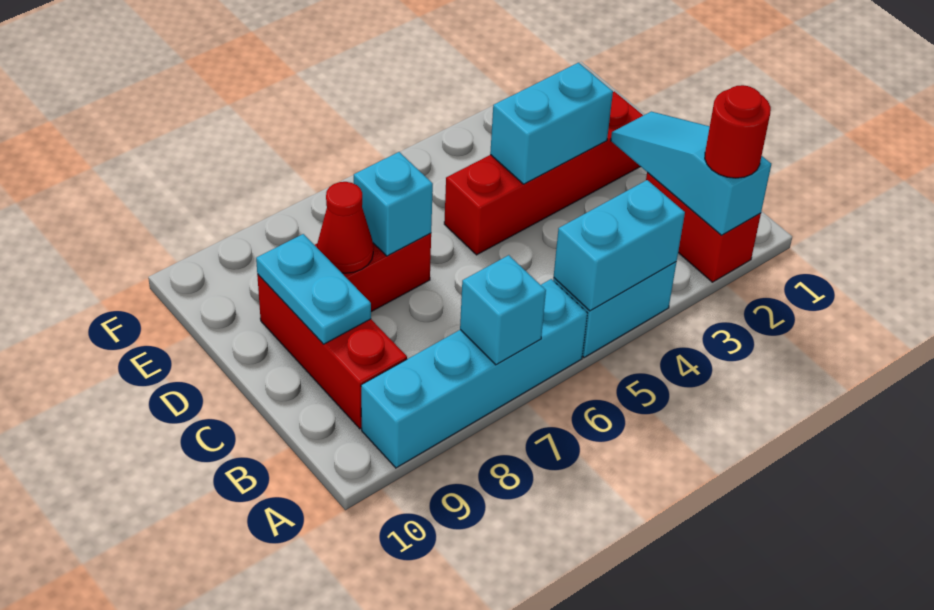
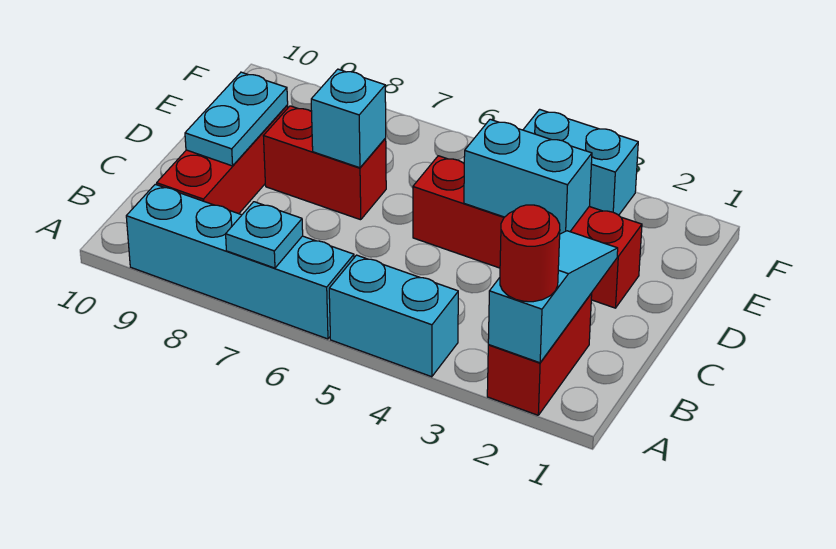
cyan 1x2 brick [554,180,685,311] -> cyan 1x2 brick moved to [523,109,638,215]
cyan 1x1 brick [460,255,546,365] -> cyan 1x1 plate [226,202,303,268]
red 1x1 cone [317,182,373,273] -> none

